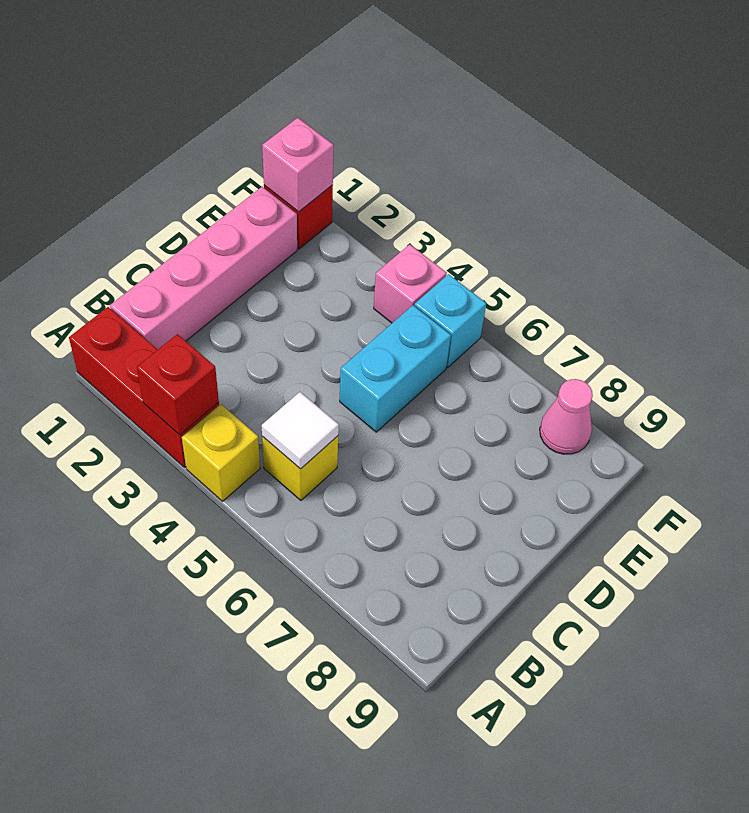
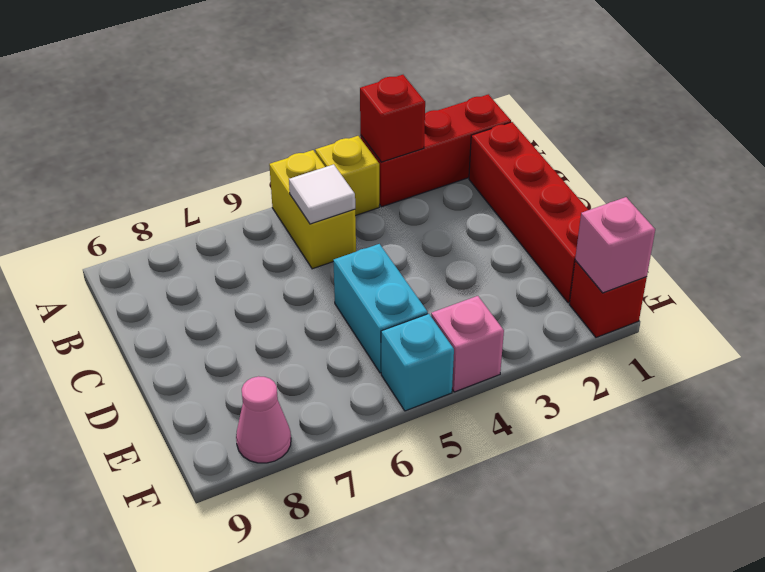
pink 1x4 brick [110,187,297,349] -> red 1x4 brick [469,122,588,303]
yellow 1x1 brick [262,436,338,500] -> yellow 1x2 brick [269,150,356,269]

